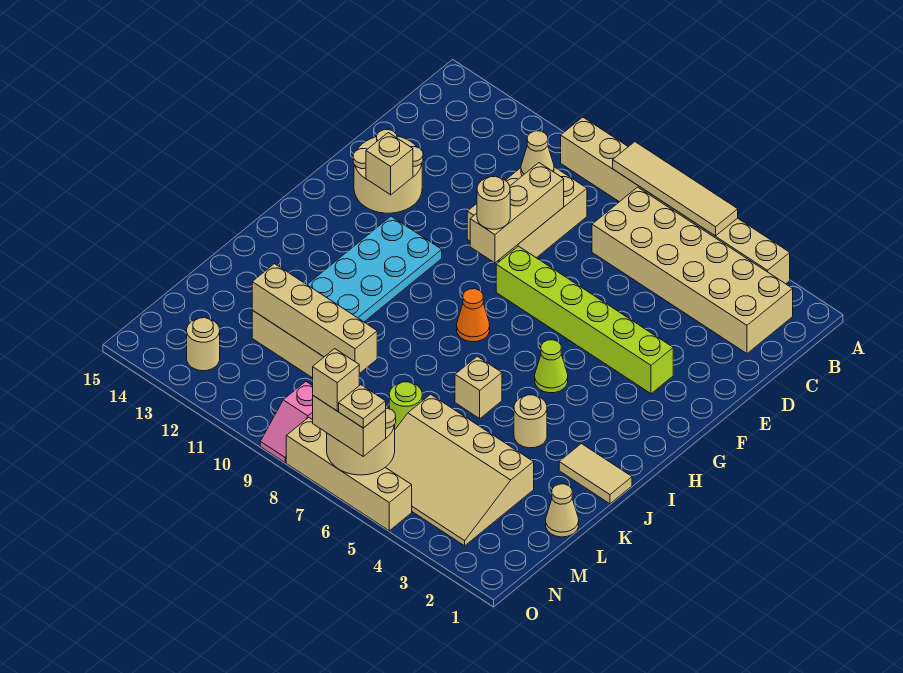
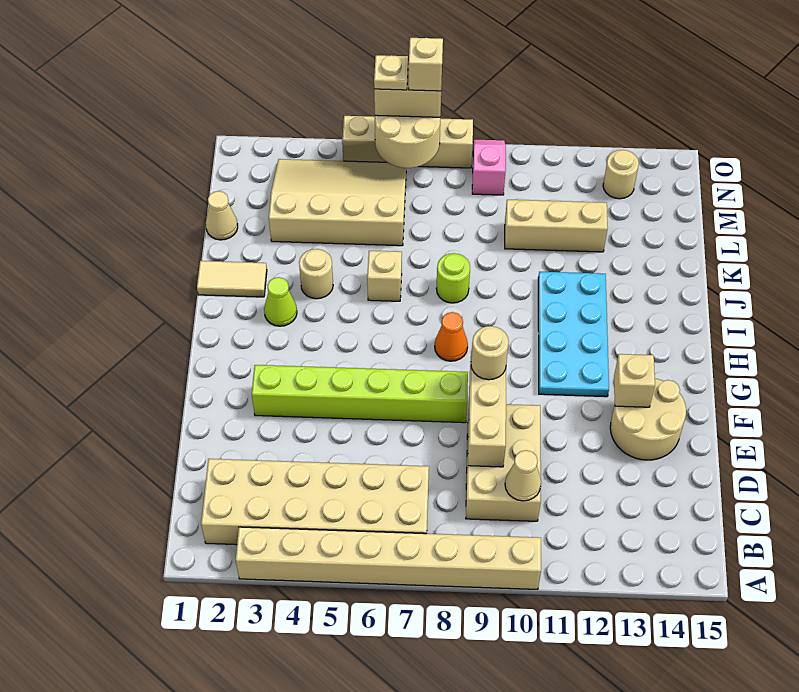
tan 1x4 tile [613,142,738,236] -> none
lime 1x1 cone [535,340,568,393] -> lime 1x1 cone moved to [264,277,297,326]
lime 1x1 round brick [389,382,422,429] -> lime 1x1 round brick moved to [436,253,470,303]
tan 1x4 brick [252,264,377,374] -> none

